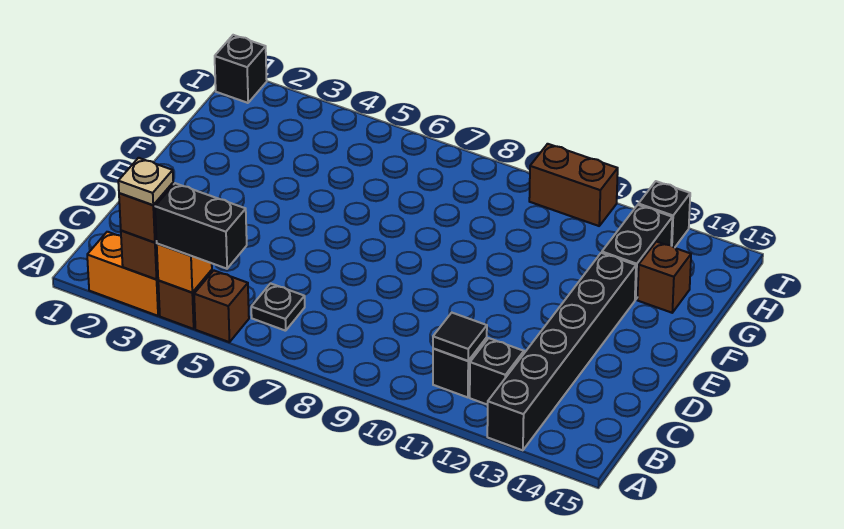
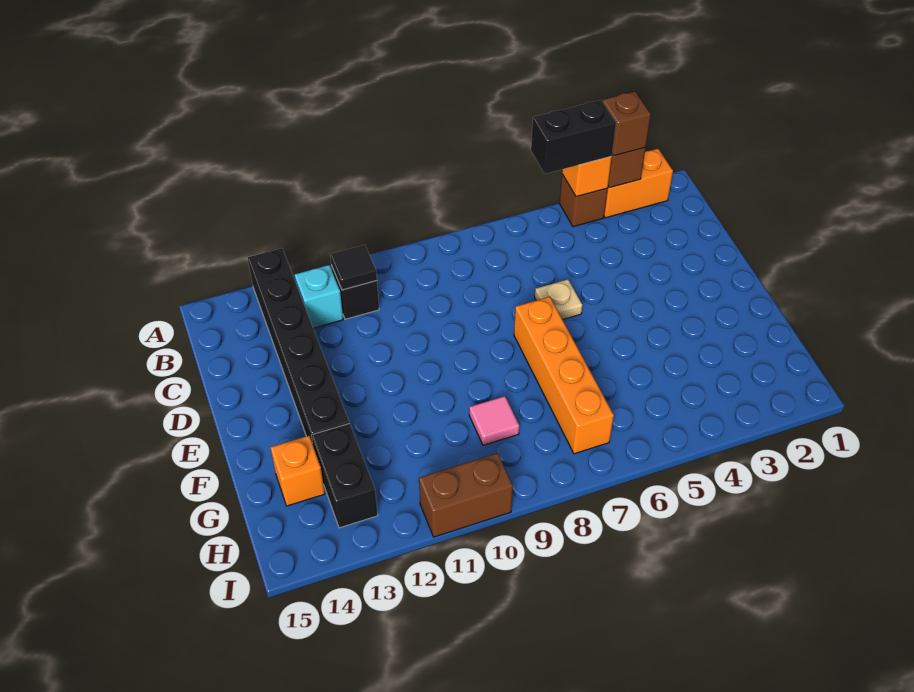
tan 1x1 plate [118,158,173,205] -> tan 1x1 plate moved to [535,279,582,320]
brown 1x1 brick [194,271,249,342] -> none
black 1x1 plate [251,283,305,331] -> none
black 1x1 brick [470,338,524,405] -> cyan 1x1 brick [295,265,343,328]
none -> orange 1x4 brick [514,297,614,454]
none -> pink 1x1 tile [469,396,519,445]
brown 1x1 brick [637,242,691,313] -> orange 1x1 brick [270,436,325,506]
black 1x1 brick [215,35,267,103] -> none
black 1x1 brick [638,181,690,248] -> none

